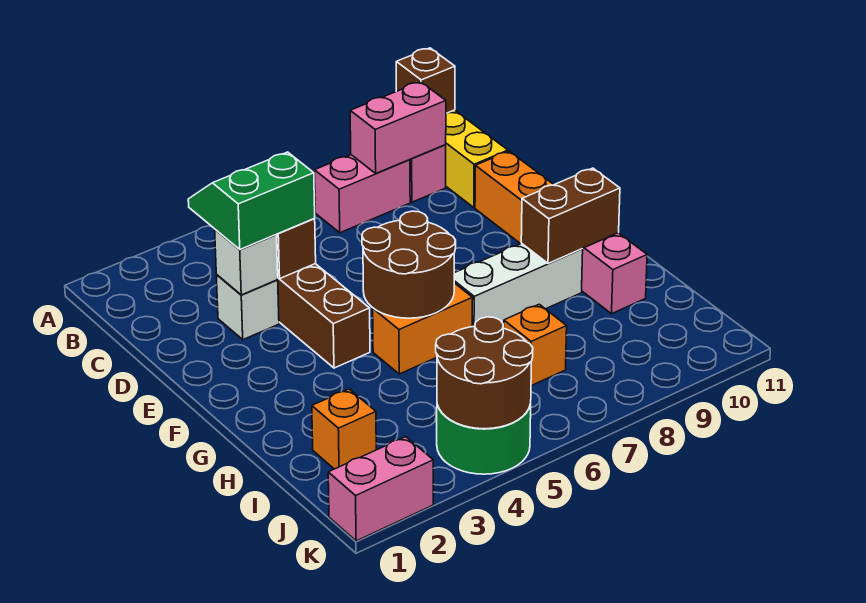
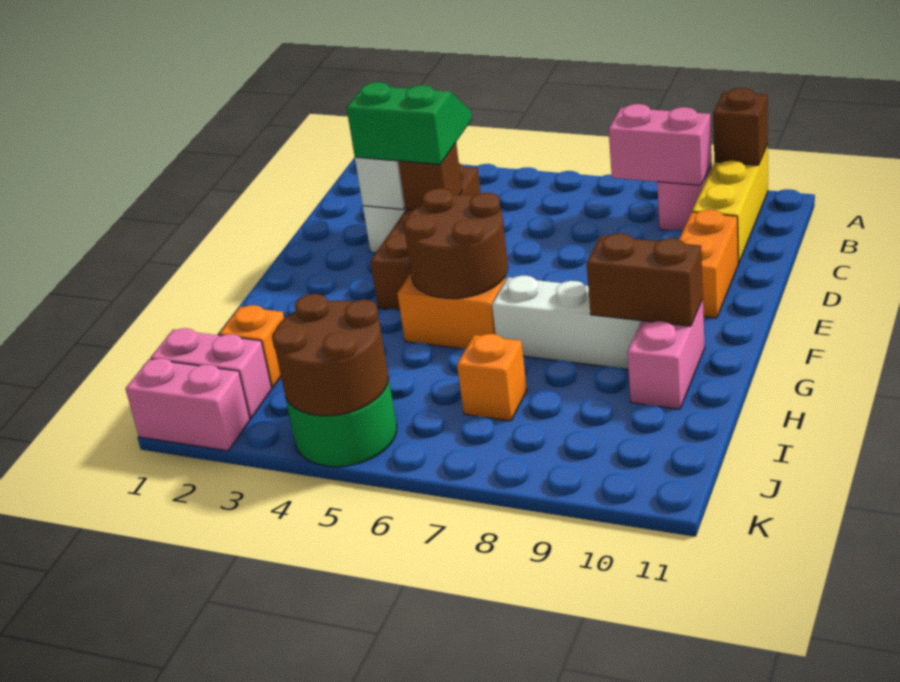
pink 1x2 brick [314,155,410,233] -> pink 1x2 brick moved to [151,328,272,419]

